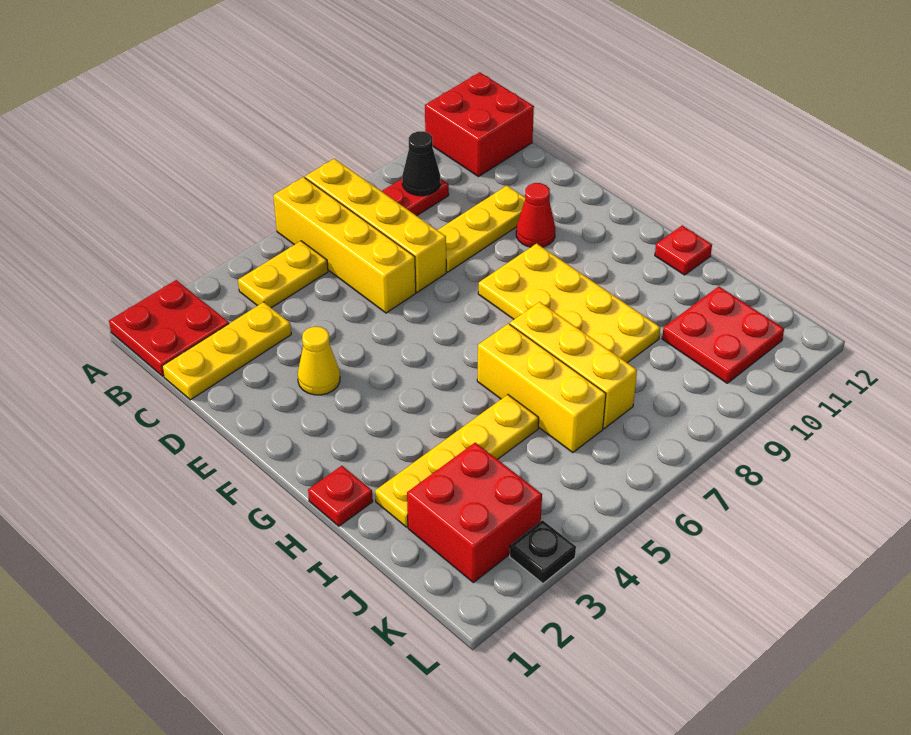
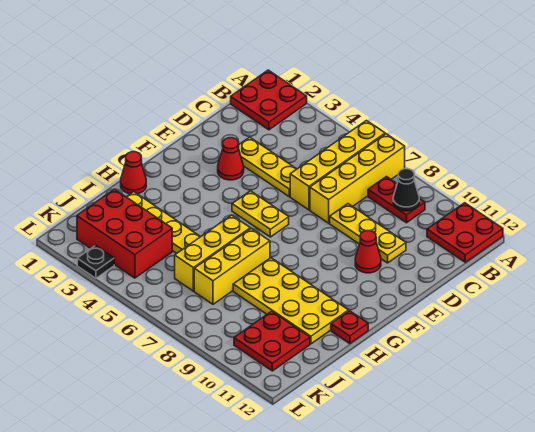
red 2x2 brick [425,72,534,177] -> red 2x2 plate [427,203,503,262]
yellow 1x2 plate [238,241,328,308] -> yellow 1x2 plate moved to [232,191,289,237]
yellow 1x3 plate [162,302,291,400] -> yellow 1x3 plate moved to [239,137,296,197]
yellow 1x1 cone [298,327,340,395] -> red 1x1 cone [218,138,244,180]
yellow 2x4 plate [478,244,660,363] -> yellow 2x4 plate turned to [233,258,349,344]
red 1x1 plate [308,466,373,526] -> red 1x1 cone [121,152,146,194]
red 2x2 brick [407,443,542,583] -> red 2x3 brick [77,189,172,278]

